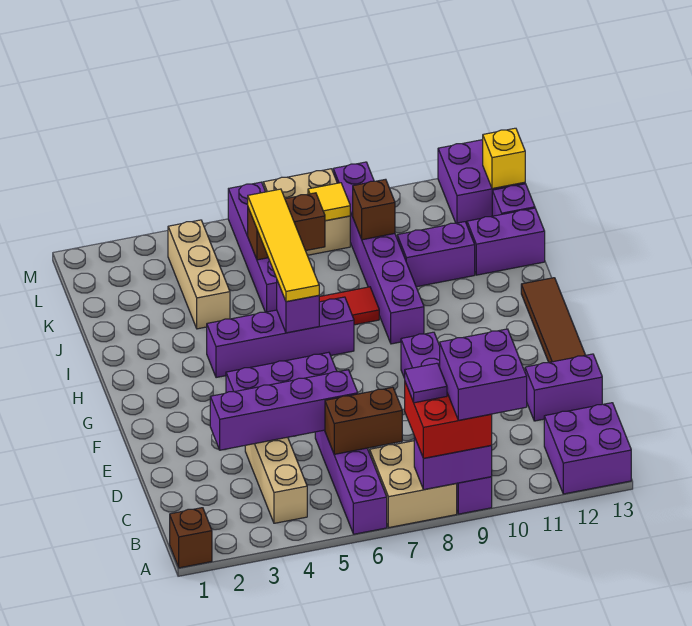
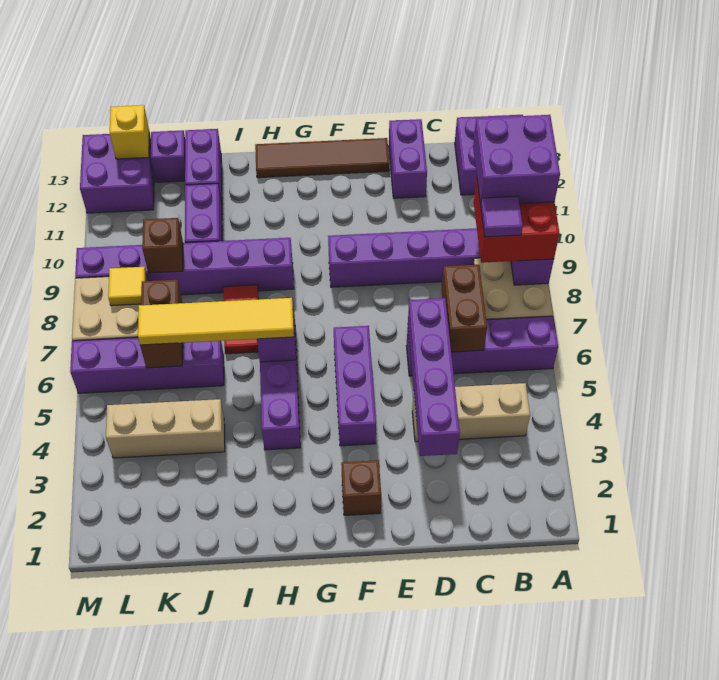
brown 1x1 brick [170,508,212,568] -> brown 1x1 brick moved to [341,460,381,515]

